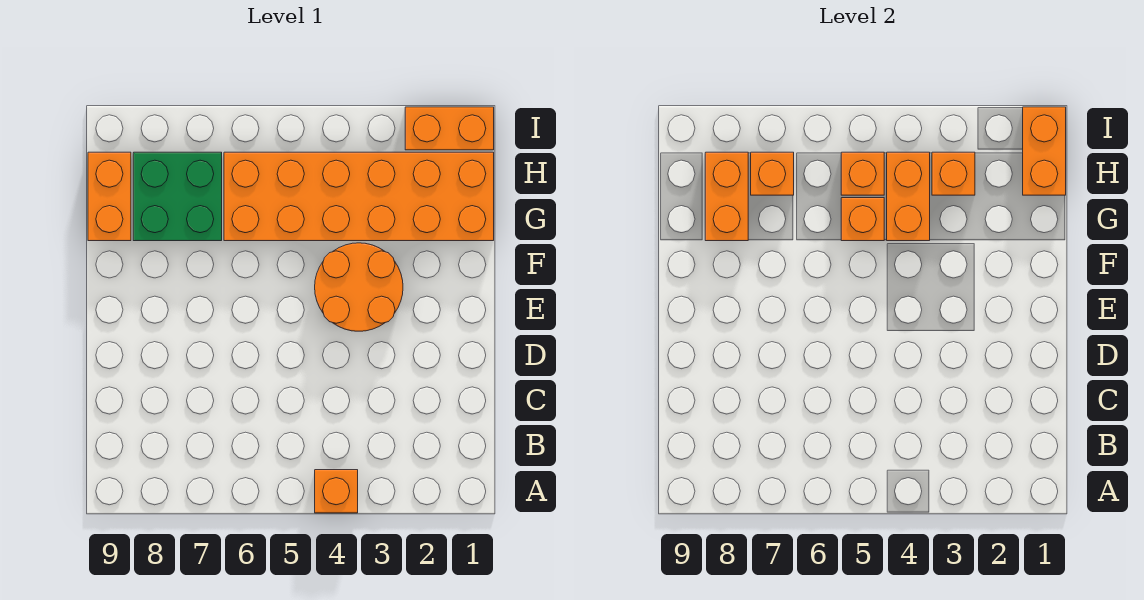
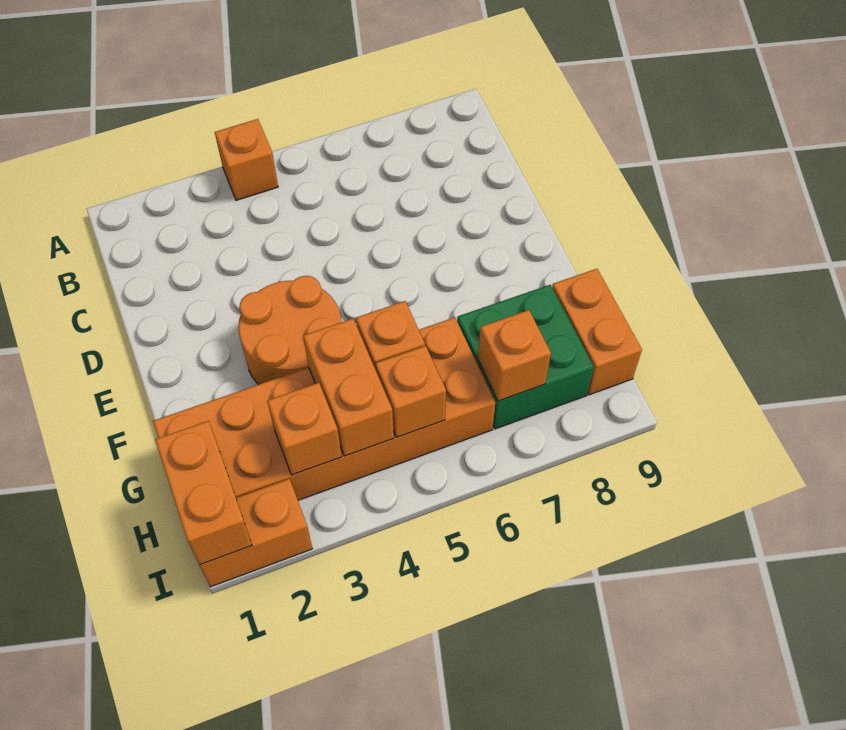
orange 1x2 brick [705,152,748,241] -> none

